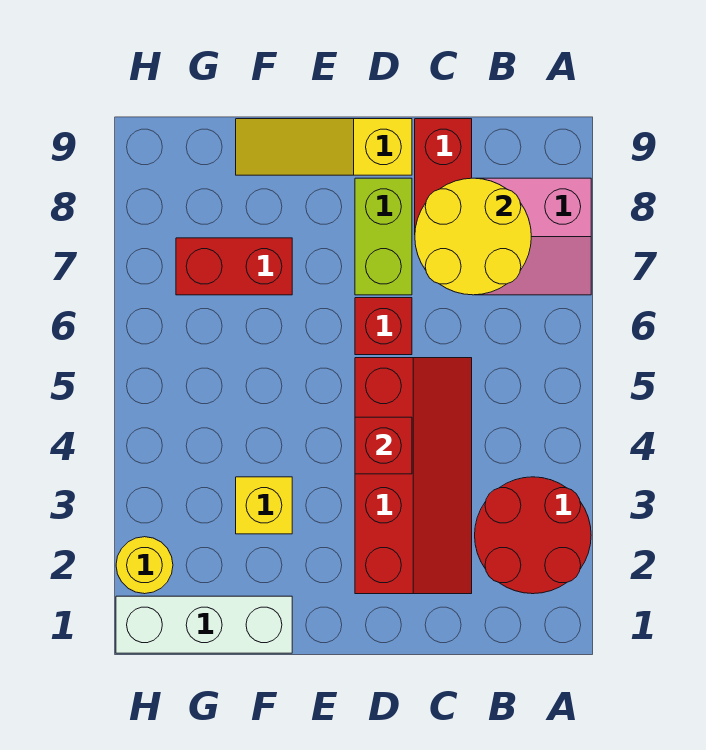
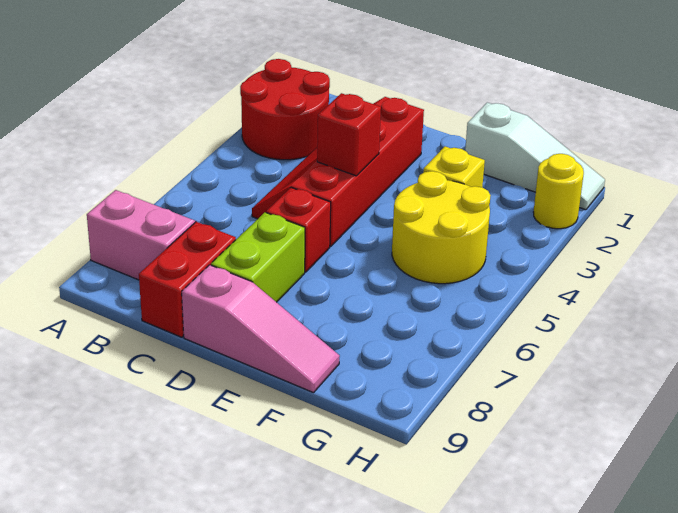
yellow 2x2 round brick [415,178,531,295] -> yellow 2x2 round brick moved to [392,171,491,284]
yellow 1x3 slope [236,119,412,175] -> pink 1x3 slope [182,265,340,393]
white 1x3 brick [116,596,292,653] -> white 1x3 slope [465,102,605,210]
red 1x2 brick [176,238,292,295] -> none

